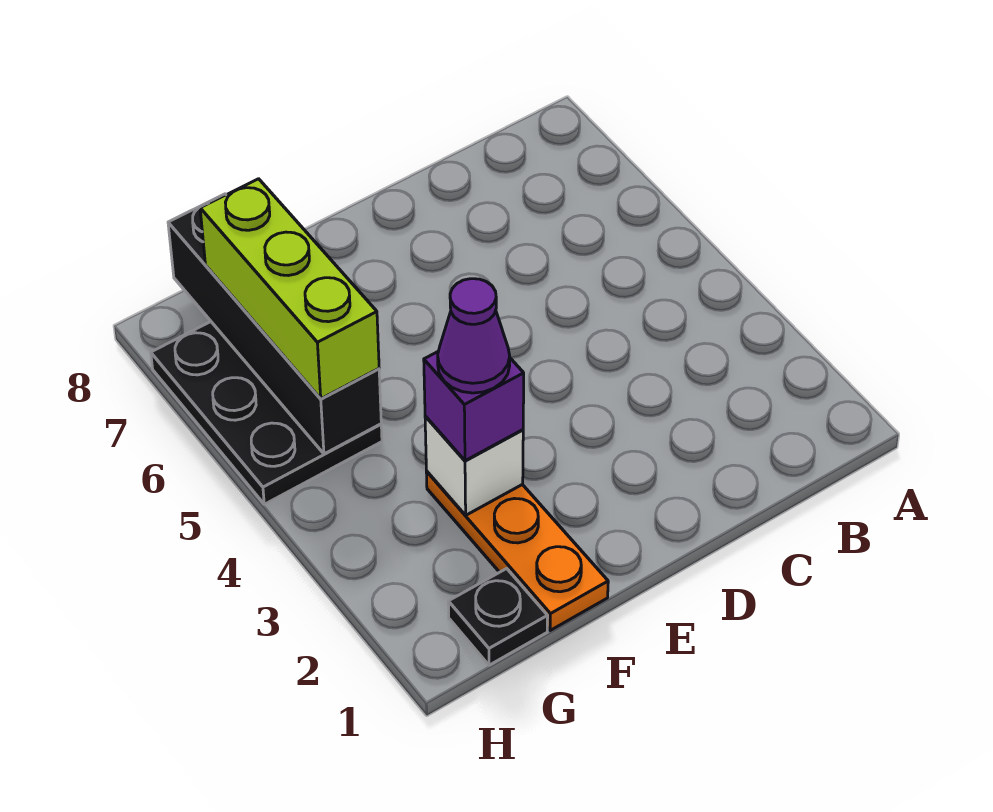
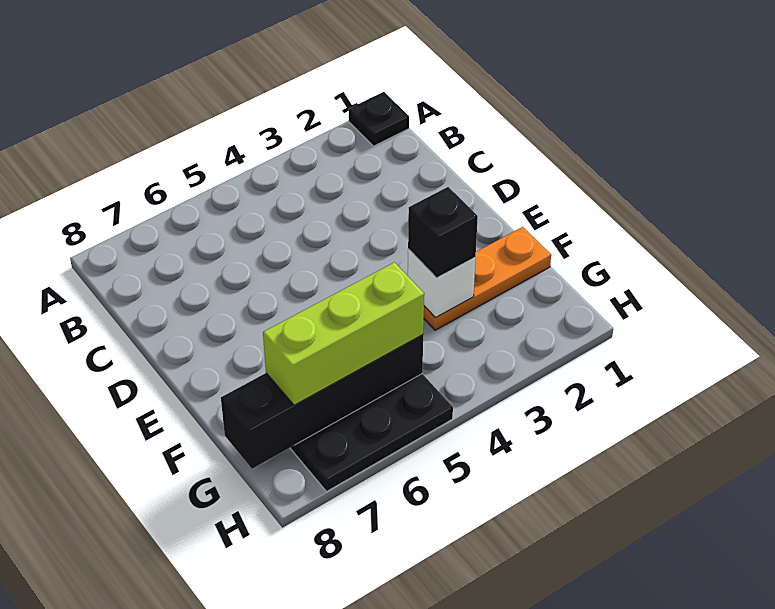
purple 1x1 brick [424,352,524,461] -> black 1x1 brick [408,187,478,278]
purple 1x1 cone [438,279,510,393] -> none
black 1x1 plate [448,569,548,665] -> black 1x1 plate moved to [349,92,409,146]

